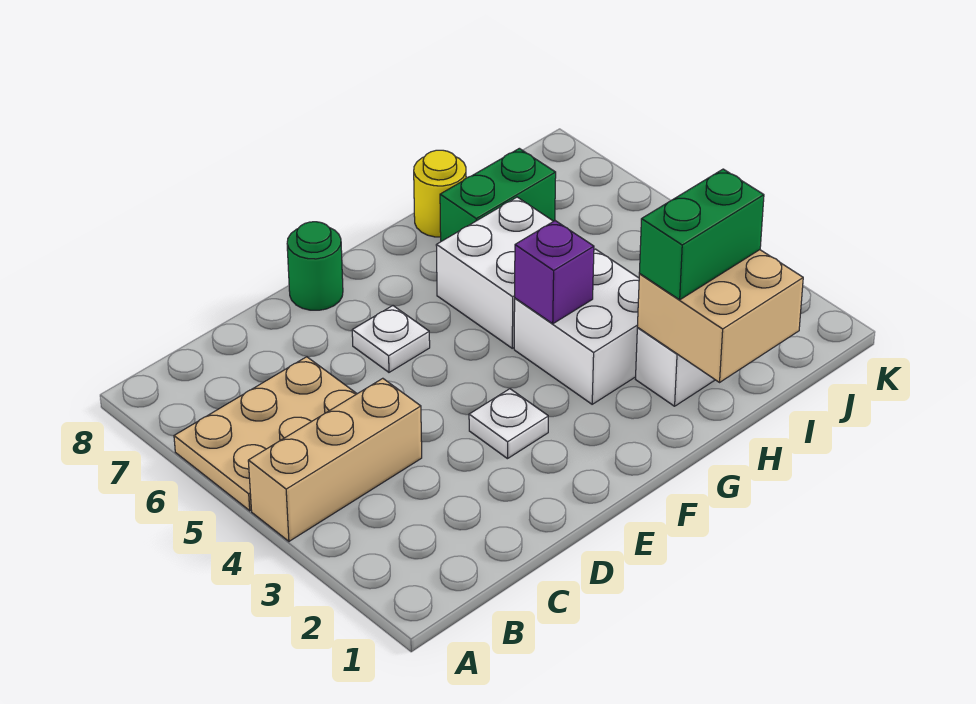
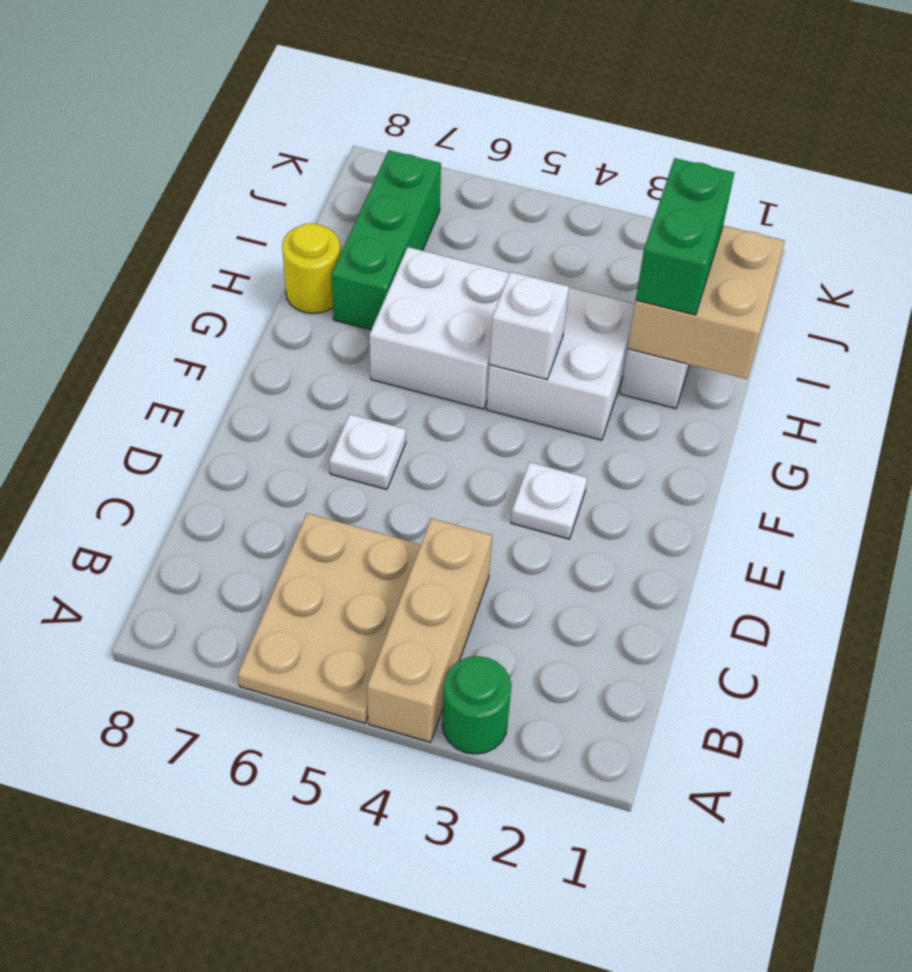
green 1x1 round brick [287,222,343,310] -> green 1x1 round brick moved to [442,656,512,754]
purple 1x1 brick [515,221,594,324] -> white 1x1 brick [490,272,569,379]
green 1x2 brick [440,148,556,241] -> green 1x3 brick [331,150,441,330]

